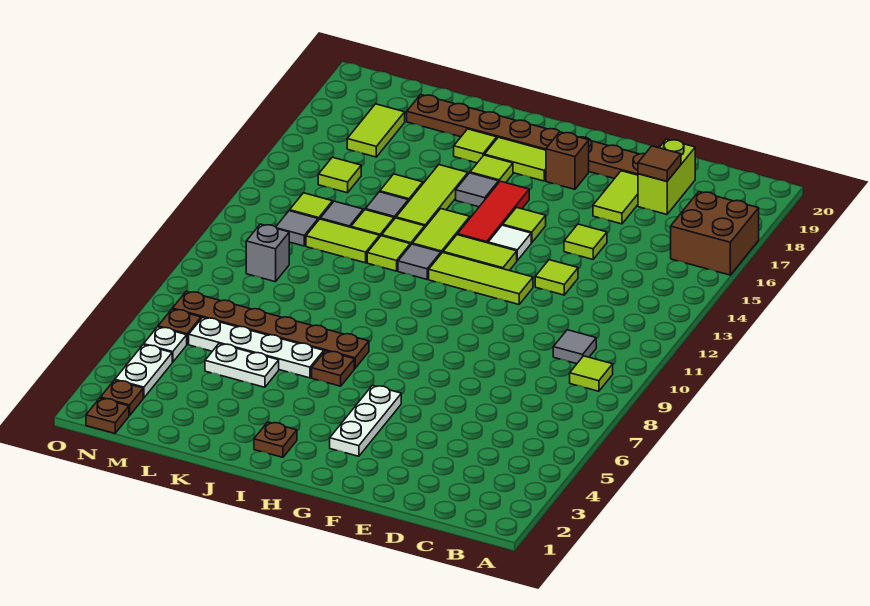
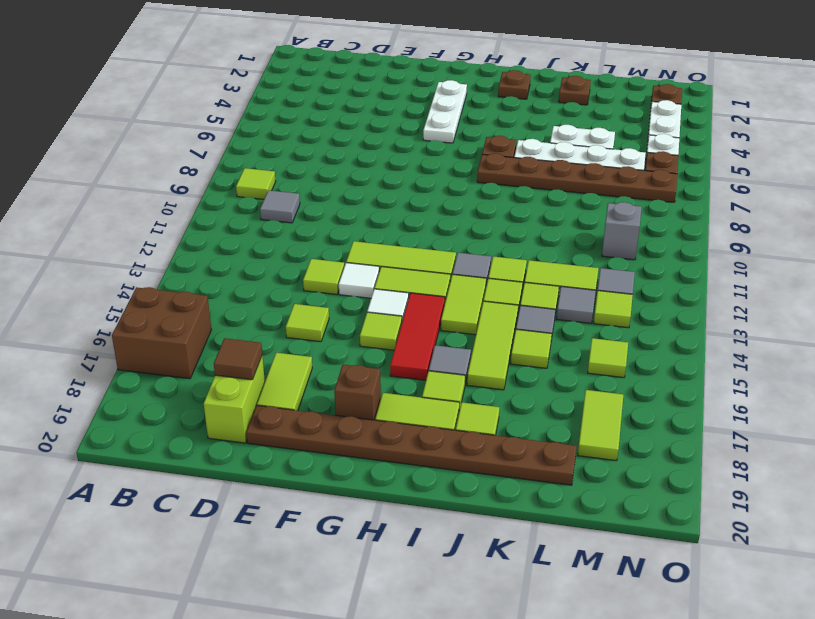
none -> white 1x1 tile [339,263,379,298]
brown 1x1 plate [86,398,129,433] -> brown 1x1 plate moved to [559,76,591,105]

